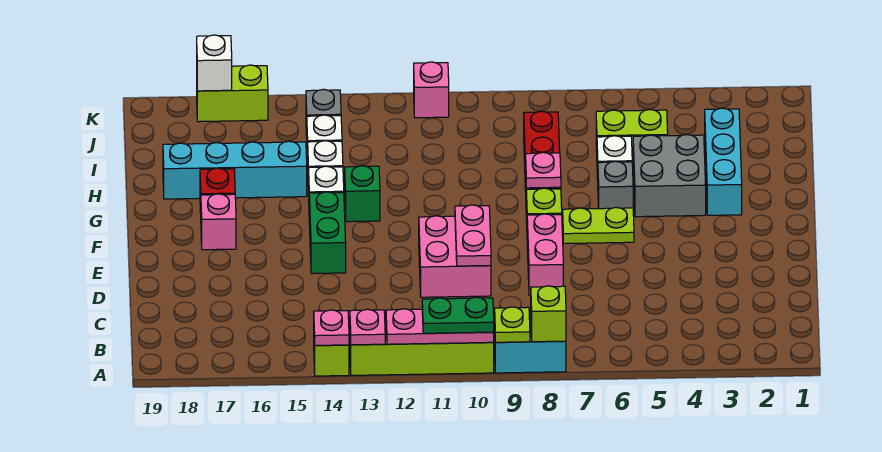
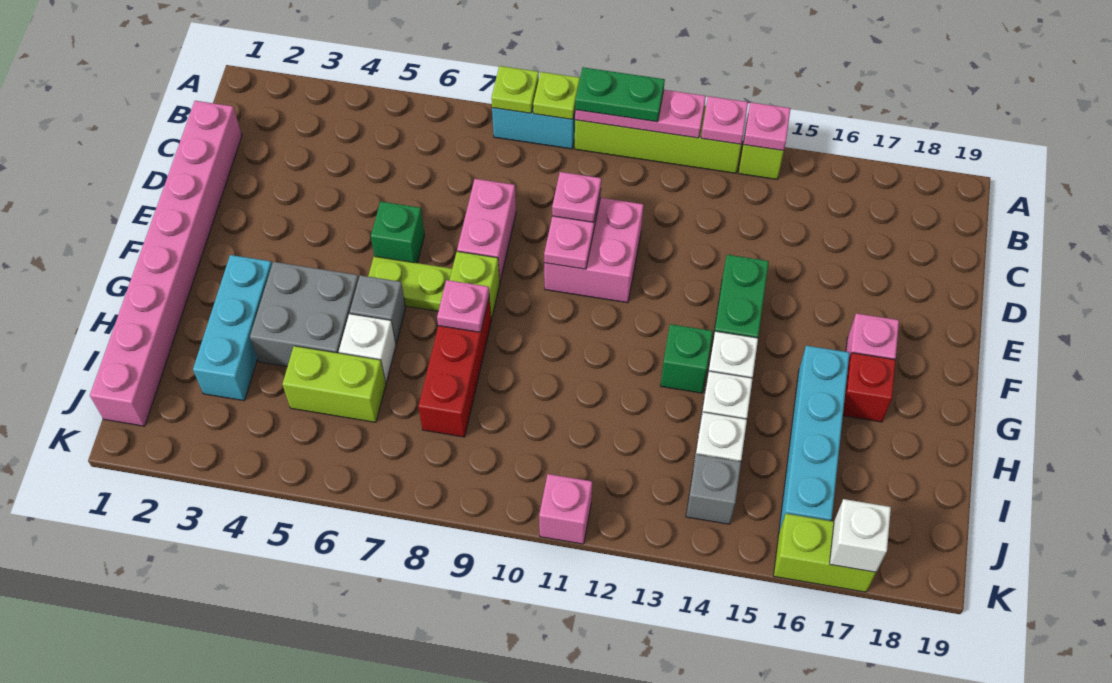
lime 1x1 brick [531,286,566,342] -> lime 1x1 plate [491,66,539,113]
none -> pink 1x8 brick [90,101,242,426]
none -> pink 1x1 plate [552,172,601,222]
none -> green 1x1 brick [371,201,425,263]
cyan 1x4 brick [163,141,307,199] -> cyan 1x4 brick turned to [779,346,849,531]

